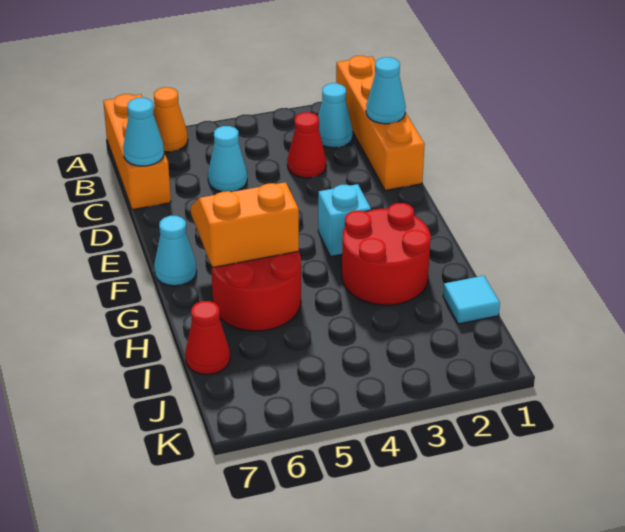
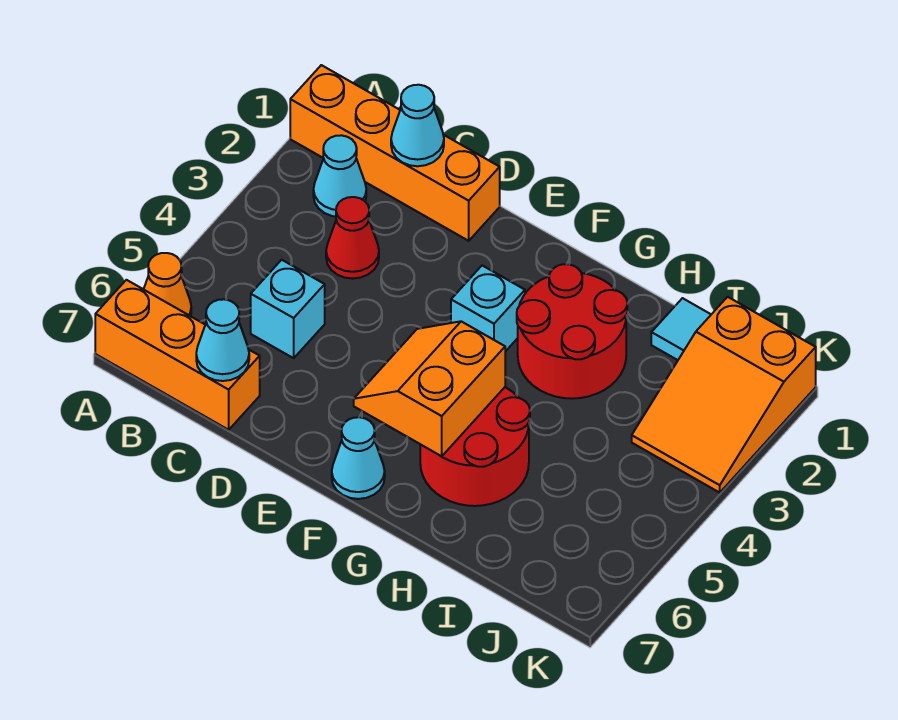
cyan 1x1 cone [208,126,247,192] -> cyan 1x1 brick [251,260,325,358]
red 1x1 cone [185,301,230,375] -> none
none -> orange 2x3 slope [632,297,816,492]

